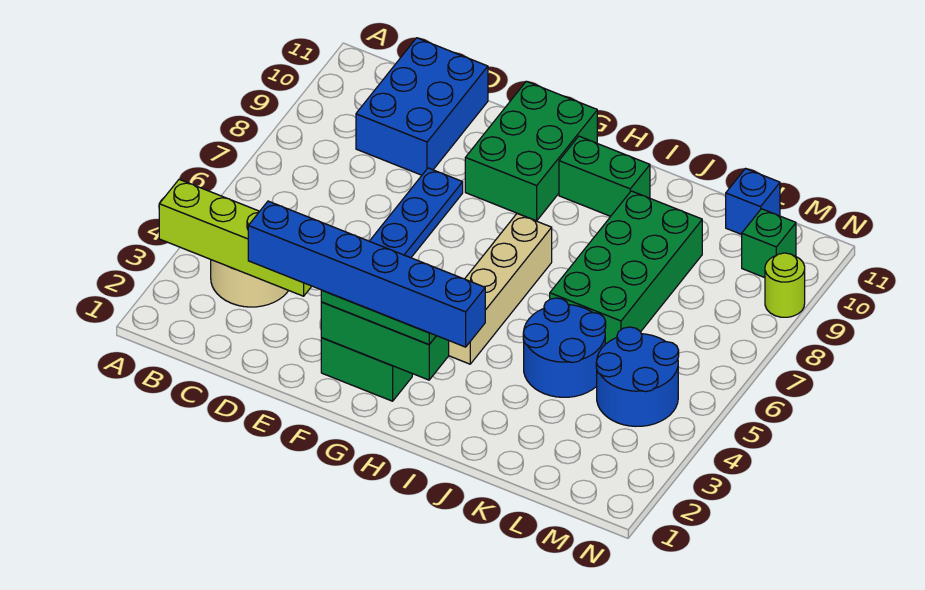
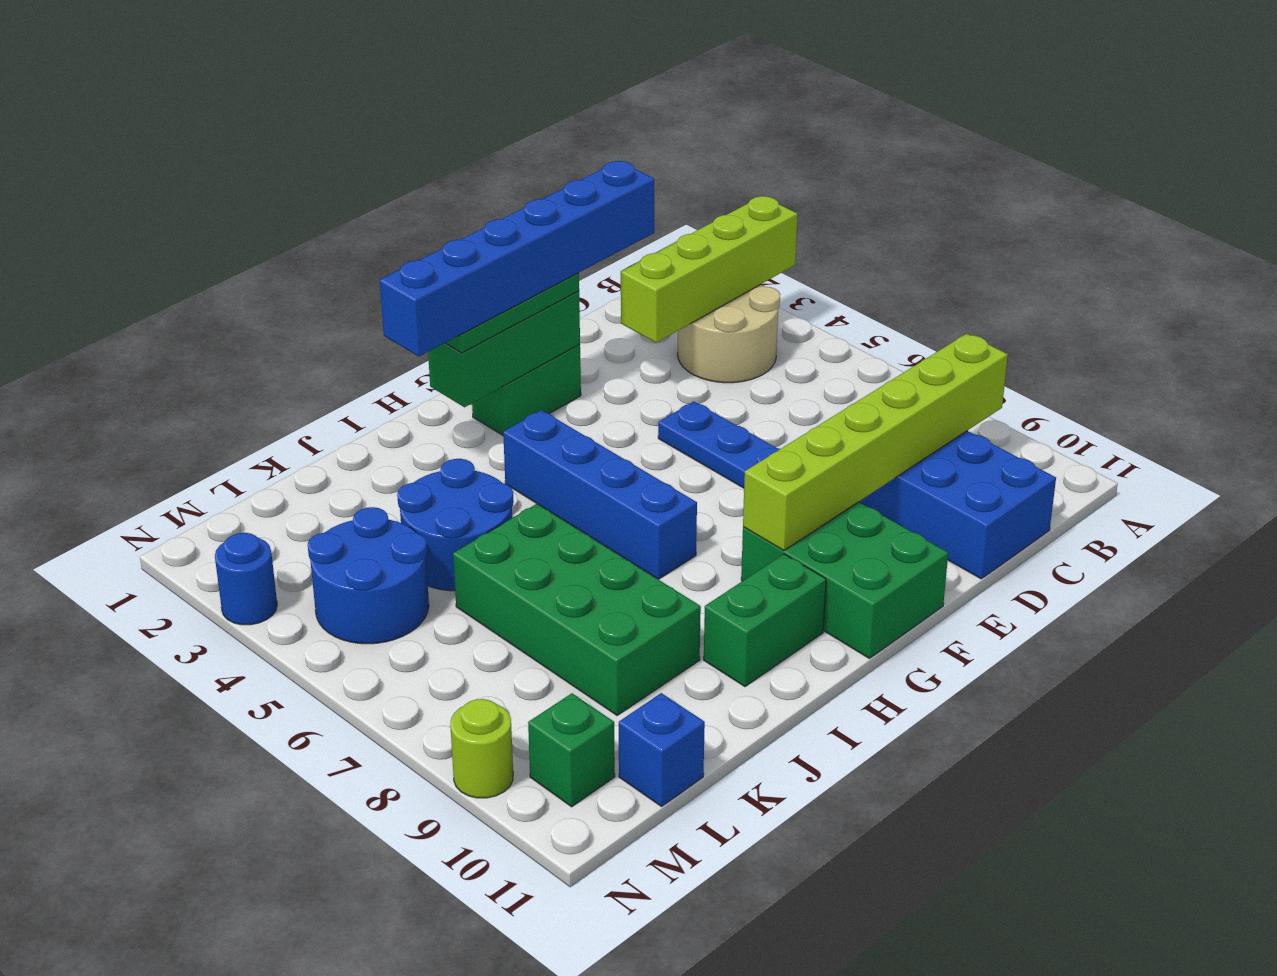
none -> lime 1x6 brick [743,334,1008,551]
tan 1x4 brick [449,214,552,364] -> blue 1x4 brick [503,410,697,580]
none -> blue 1x1 round brick [215,533,277,625]

